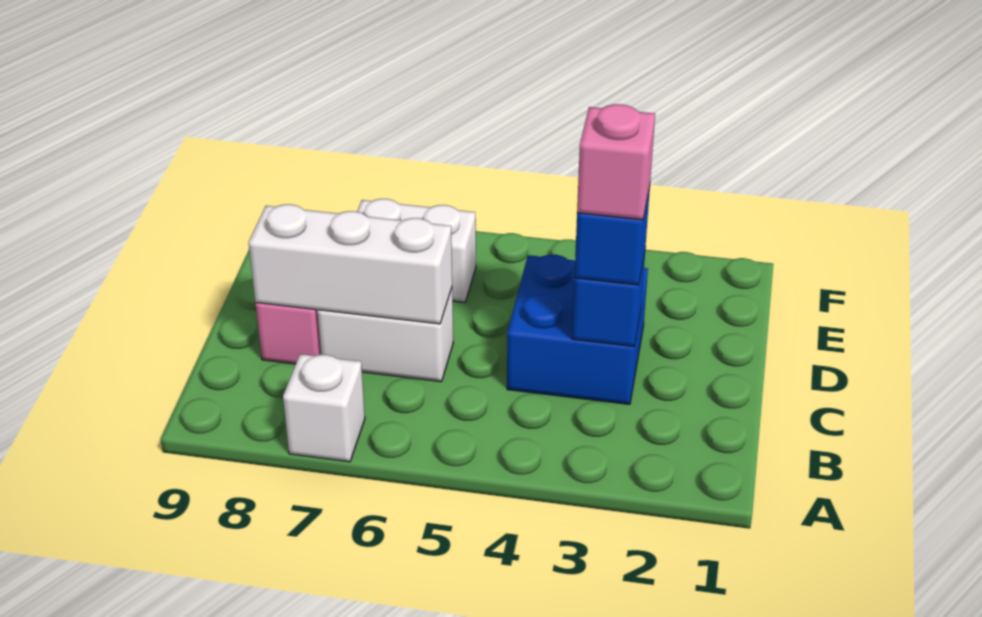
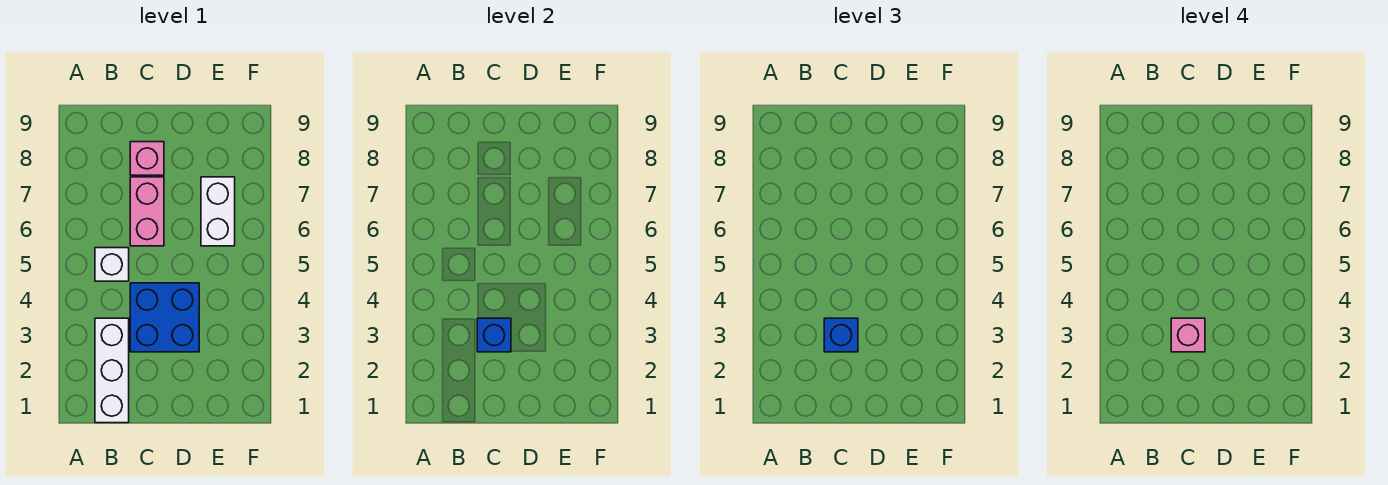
white 1x1 brick [283,354,365,462] -> white 1x1 brick moved to [95,248,129,281]
white 1x2 brick [317,289,453,382] -> pink 1x2 brick [130,177,164,246]
white 1x3 brick [248,204,452,324] -> white 1x3 brick moved to [95,318,129,423]

